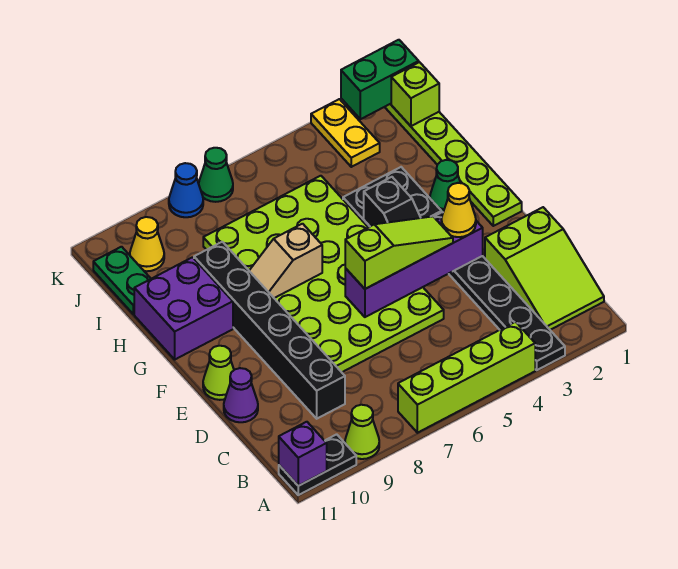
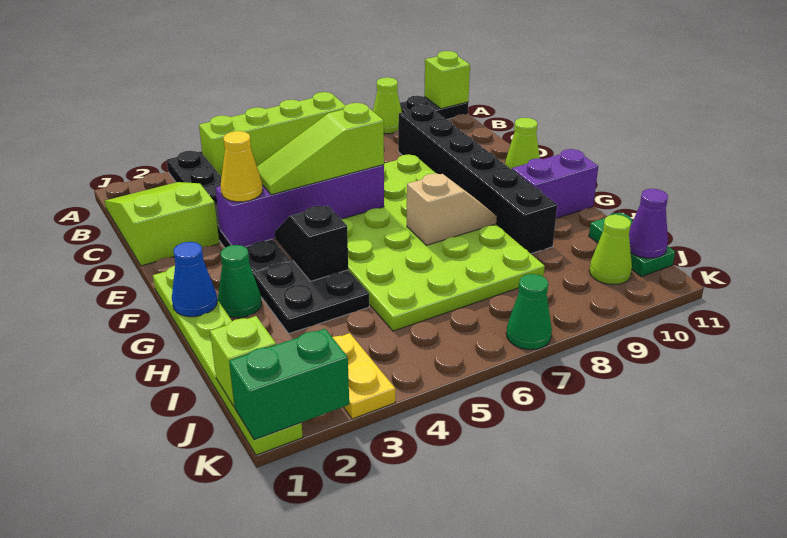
purple 1x1 brick [279,422,327,486] -> lime 1x1 brick [424,51,470,109]
purple 1x1 cone [224,368,258,422] -> purple 1x1 cone moved to [629,189,668,258]
purple 2x2 brick [134,257,233,359] -> purple 1x2 brick [512,149,598,218]
yellow 1x1 cone [130,217,164,271] -> lime 1x1 cone [589,215,632,285]
blue 1x1 cone [169,163,203,217] -> blue 1x1 cone moved to [172,242,217,317]

